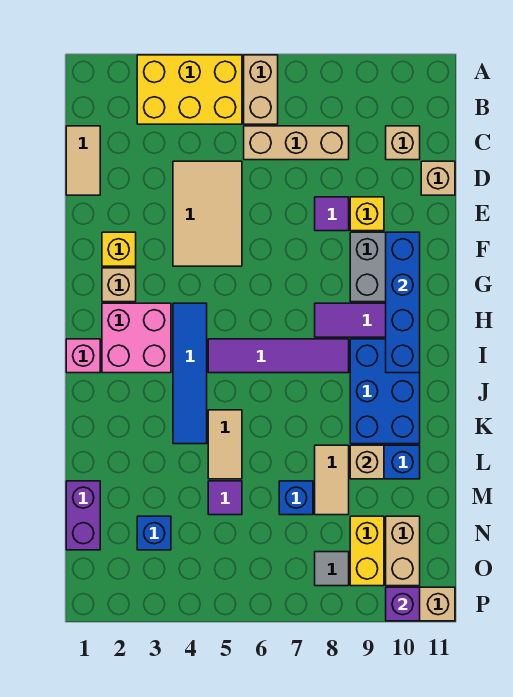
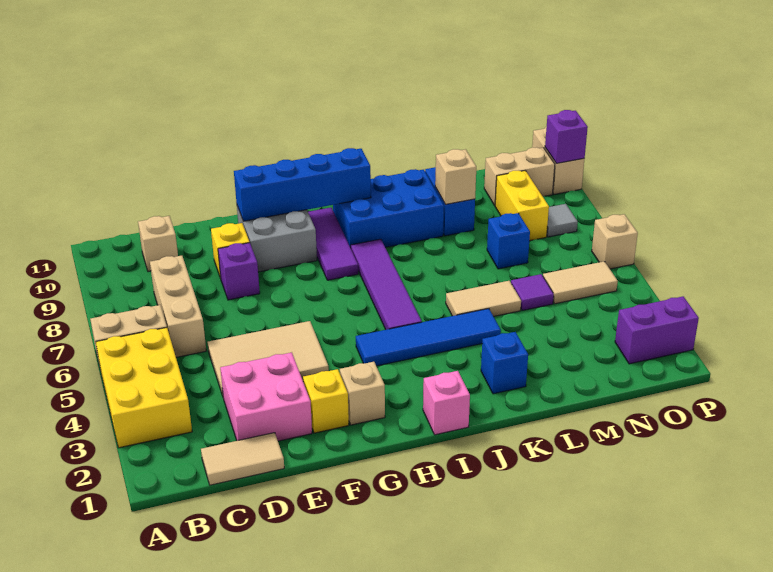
tan 1x1 brick [421,161,455,195] -> tan 1x1 brick moved to [592,214,638,269]
purple 1x1 tile [315,197,349,231] -> purple 1x1 brick [218,243,260,300]
pink 2x2 brick [102,303,171,373] -> pink 2x2 brick moved to [220,352,312,441]
tan 1x2 tile [315,445,349,515] -> tan 1x2 tile moved to [543,261,618,304]
purple 1x2 brick [66,481,100,550] -> purple 1x2 brick moved to [615,296,699,364]
blue 1x1 brick [137,516,171,550] -> blue 1x1 brick moved to [481,332,528,394]
yellow 1x2 brick [350,516,384,586] -> yellow 1x2 brick turned to [495,171,549,241]

